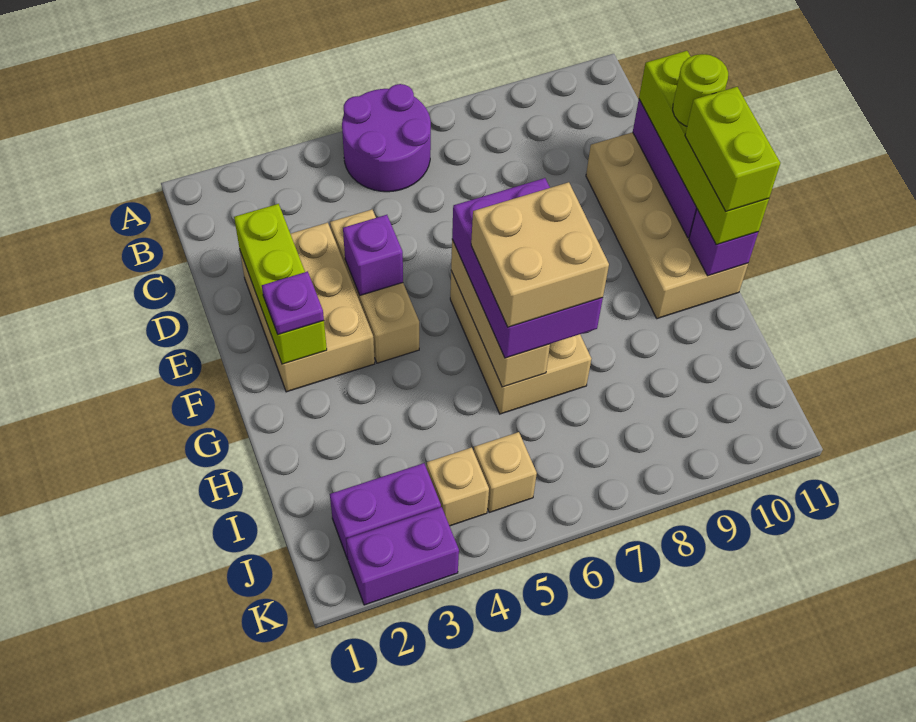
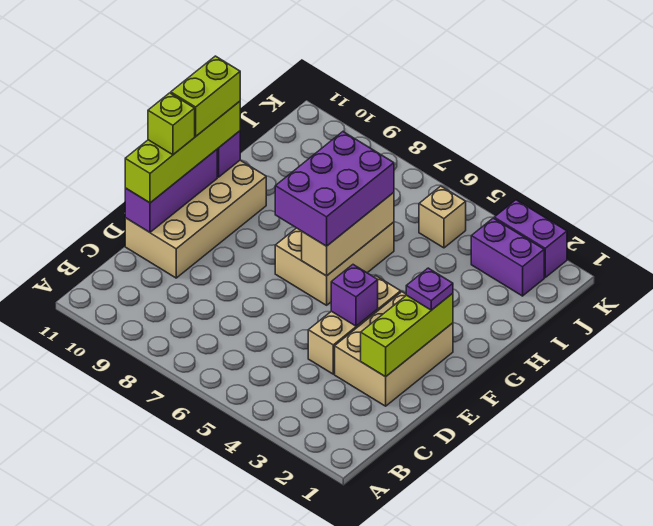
purple 2x2 round brick [342,84,431,192] -> none
lime 1x1 round brick [673,54,728,126] -> lime 1x1 brick [148,93,195,155]
tan 2x2 brick [471,182,609,327] -> none
tan 1x1 brick [426,447,489,526] -> none

